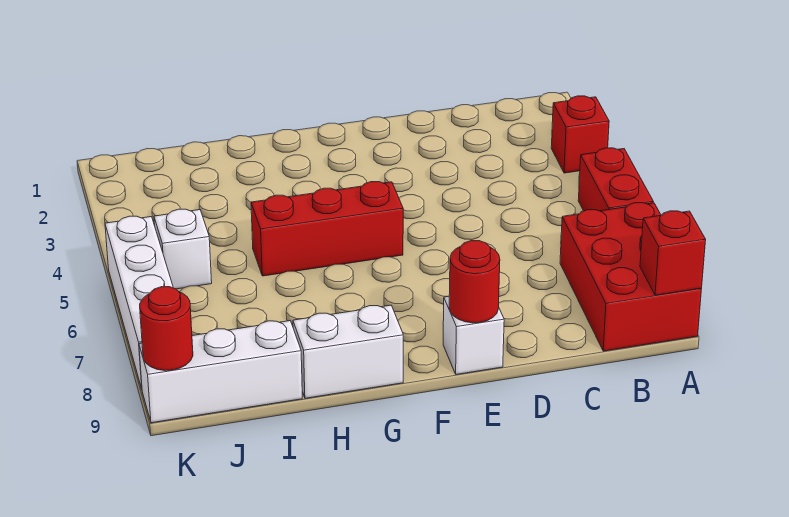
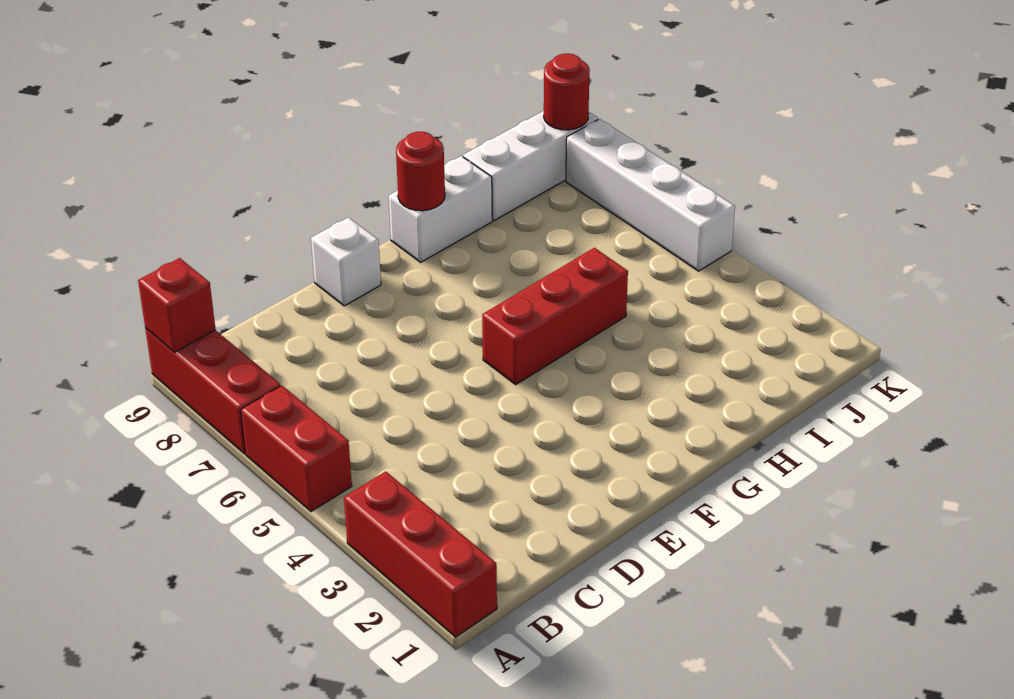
red 1x1 brick [551,96,609,173] -> red 1x3 brick [344,471,497,637]
red 2x3 brick [560,203,701,351] -> red 1x3 brick [145,328,281,454]
red 1x1 round brick [449,241,500,323] -> red 1x1 round brick moved to [396,132,445,211]
white 1x1 brick [154,209,212,289] -> none

